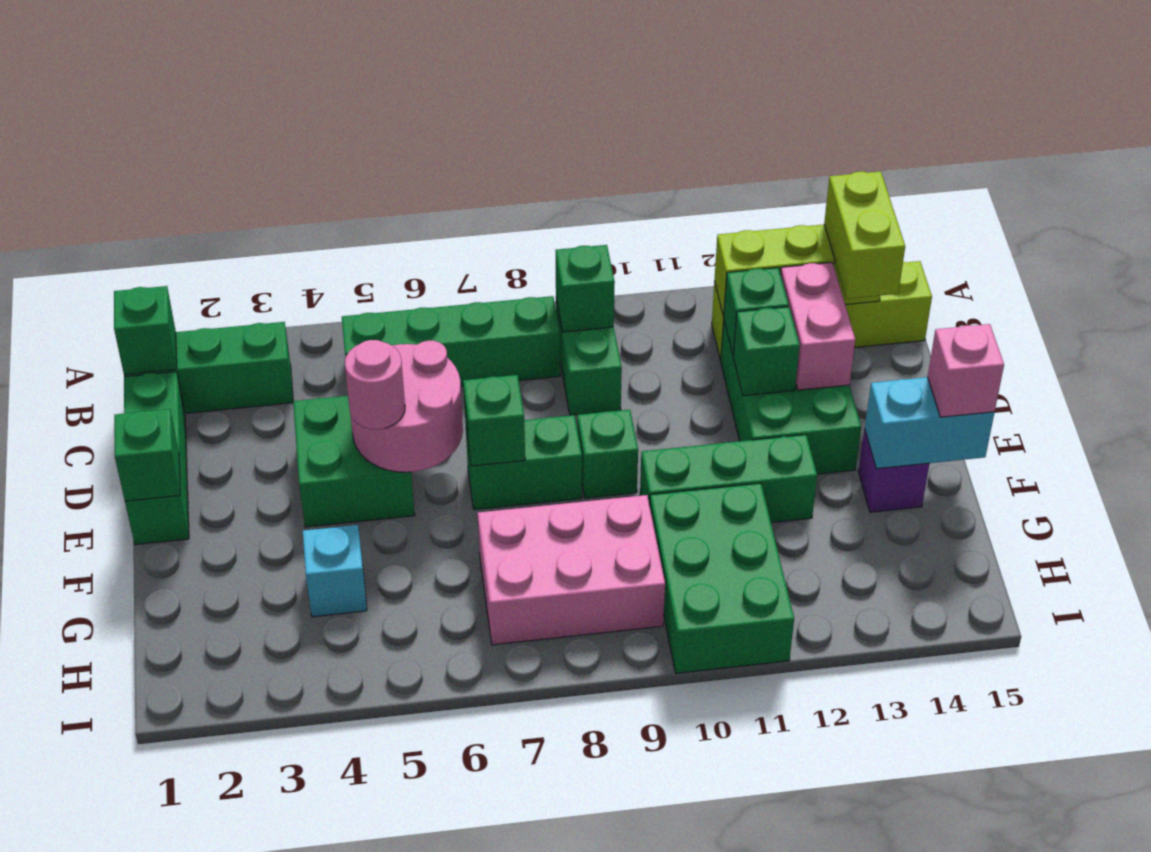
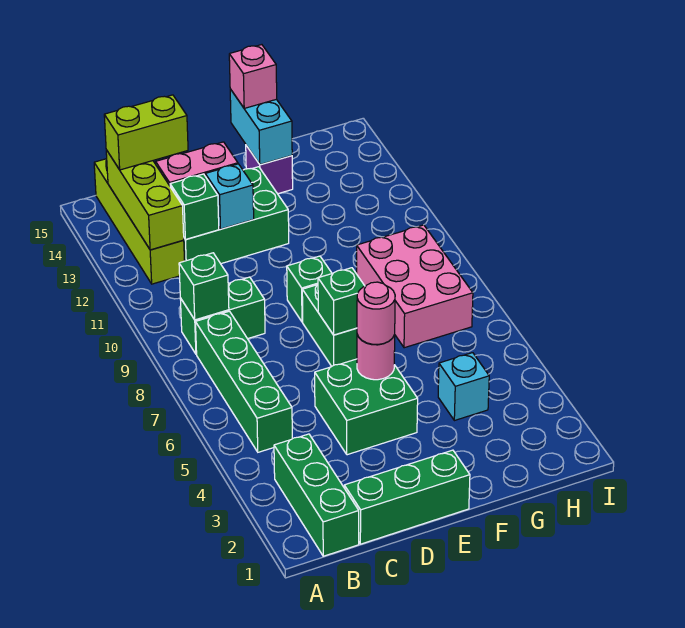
green 1x1 brick [114,286,177,374] -> none
pink 2x2 round brick [350,341,463,472] -> pink 1x1 round brick [357,335,395,380]
green 1x1 brick [733,307,800,396] -> cyan 1x1 brick [205,164,254,229]
green 1x1 brick [114,409,180,501] -> none
green 1x3 brick [640,435,817,523] -> none
green 2x3 brick [650,483,794,673] -> none

